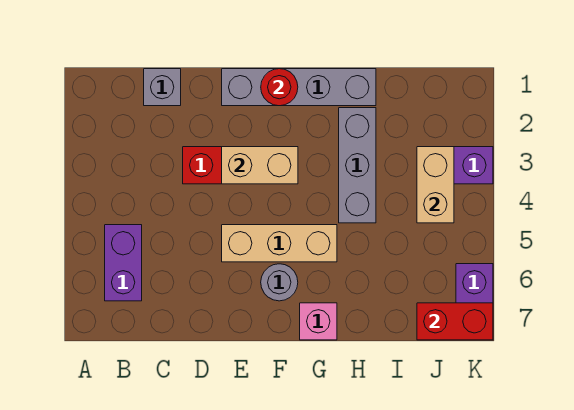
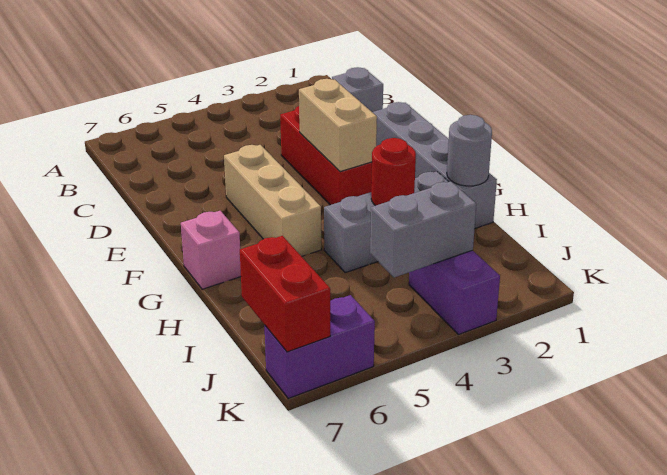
purple 1x2 brick [105,225,142,301] -> none
red 1x1 round brick [261,69,298,106] -> red 1x1 round brick moved to [371,138,416,206]
grey 1x1 round brick [261,264,298,301] -> grey 1x1 round brick moved to [447,115,492,186]
tan 1x2 brick [417,147,454,223] -> grey 1x2 brick [370,181,476,277]

